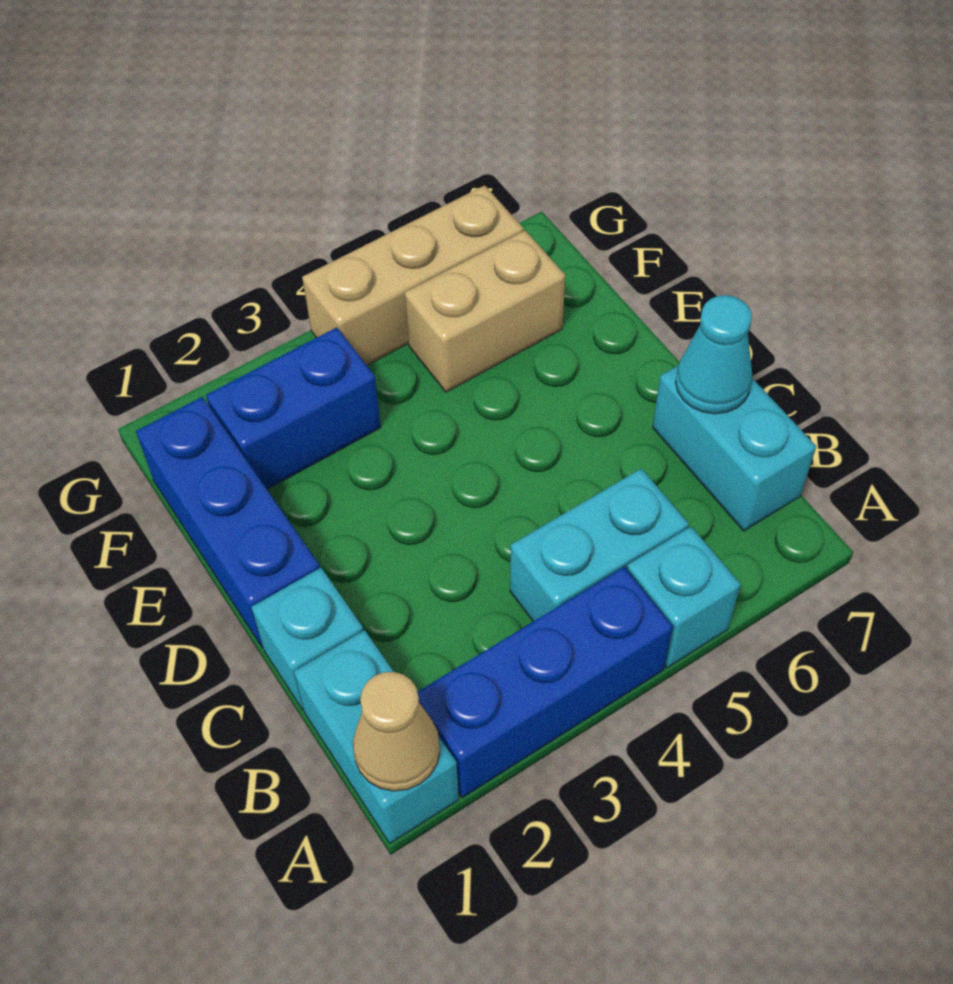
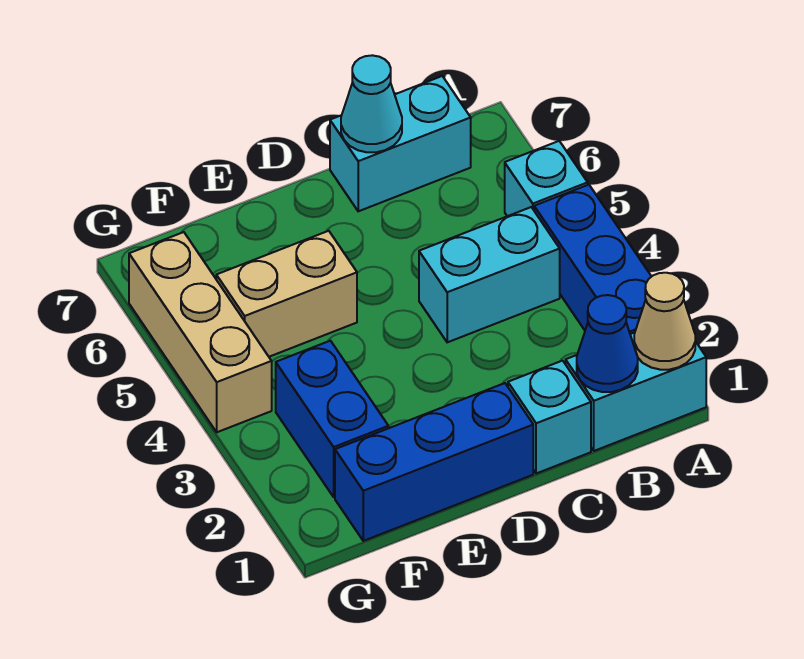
none -> blue 1x1 cone [577,295,638,392]
cyan 1x2 brick [510,469,689,622] -> cyan 1x2 brick turned to [419,207,560,342]
tan 1x2 brick [405,230,565,392] -> tan 1x2 brick turned to [216,231,357,357]

